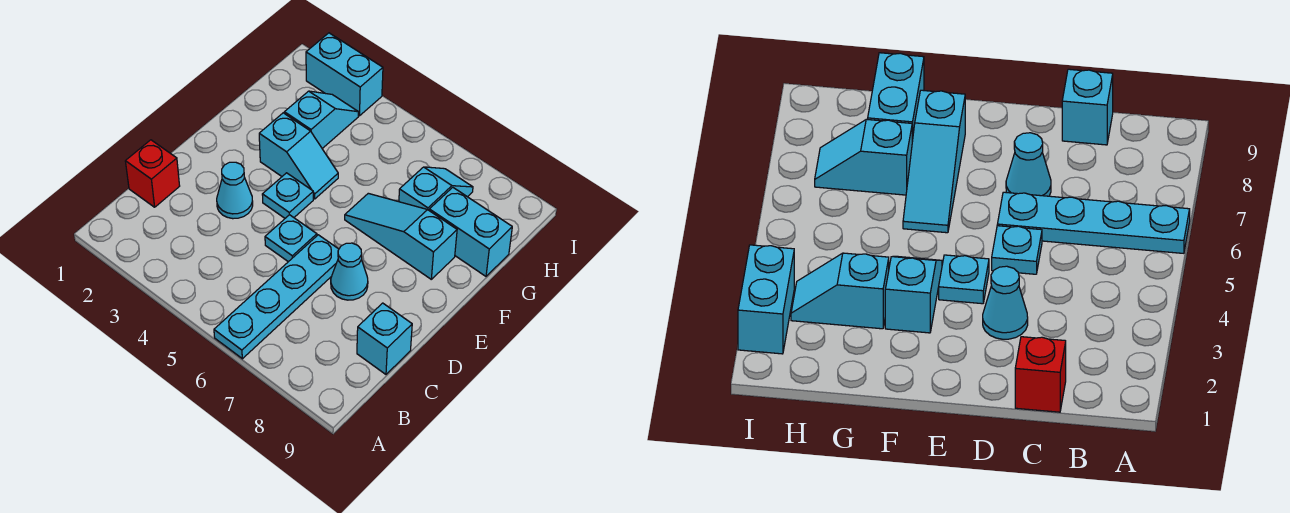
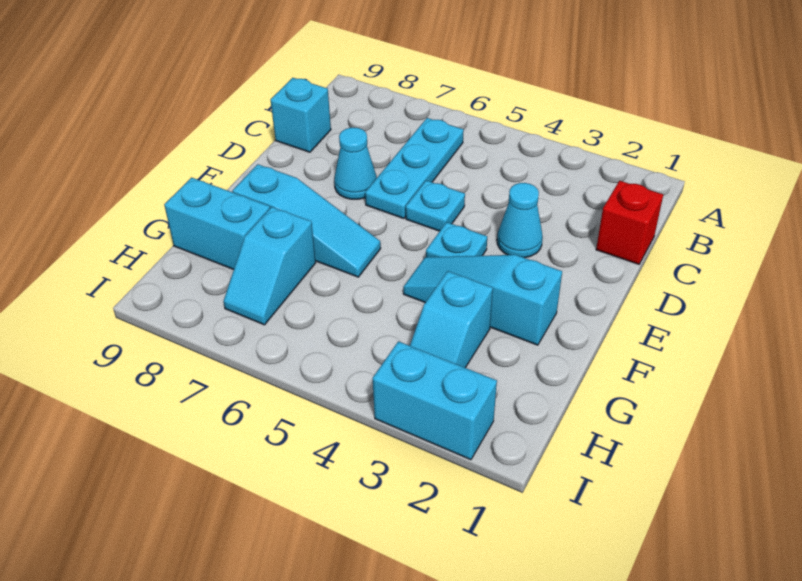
cyan 1x4 plate [214,235,339,359] -> cyan 1x3 plate [365,118,464,219]
cyan 1x2 slope [259,113,338,199] -> cyan 1x3 slope [403,255,562,345]

